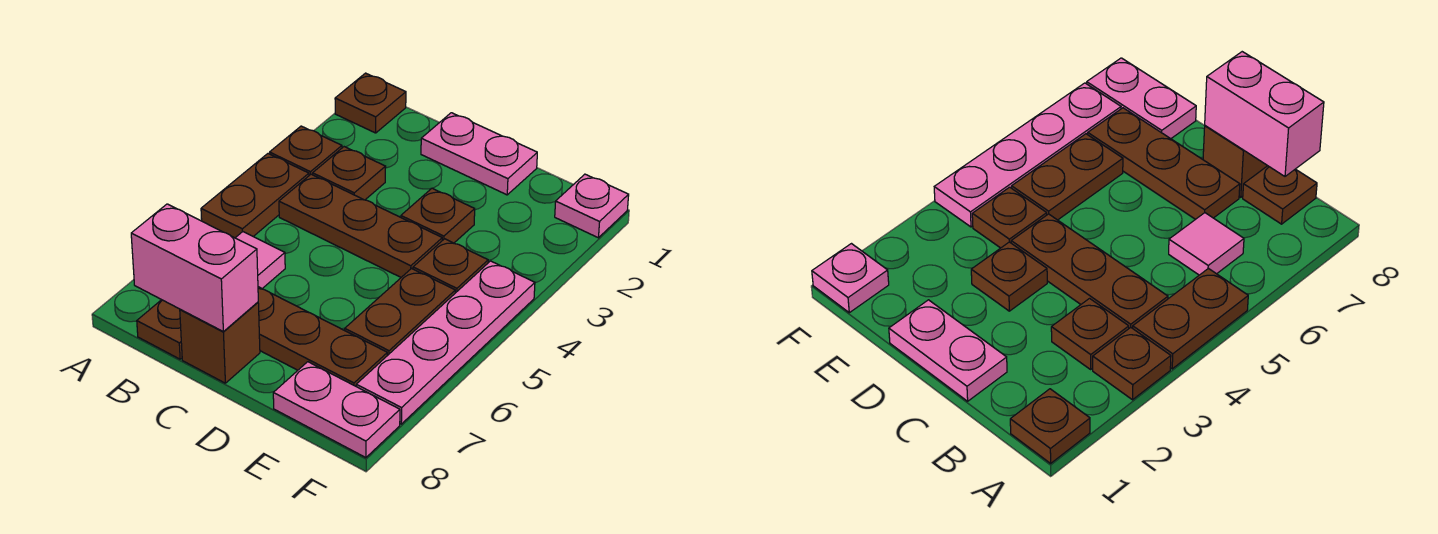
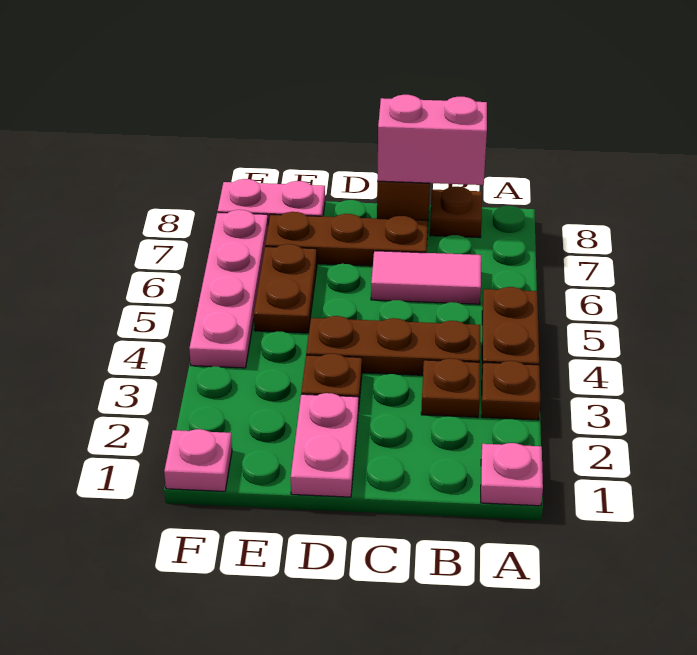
brown 1x1 plate [335,73,406,133] -> pink 1x1 plate [481,443,543,506]
pink 1x1 tile [236,232,285,288] -> pink 1x2 tile [371,251,481,304]
pink 1x2 plate [421,113,537,195] -> pink 1x2 plate turned to [291,393,358,497]
brown 1x1 plate [413,239,488,293] -> none

